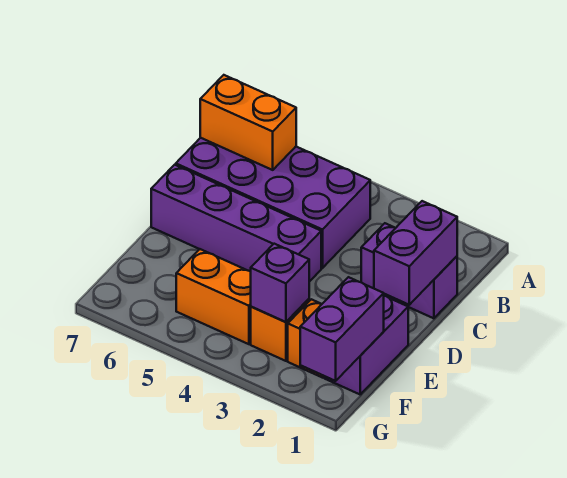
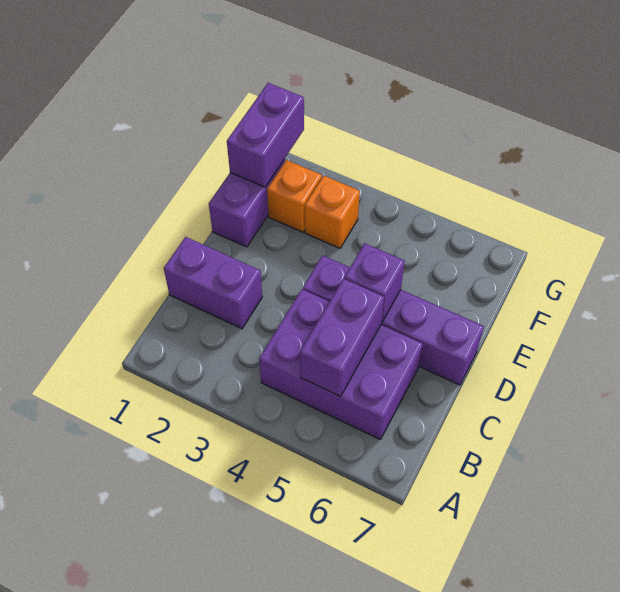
purple 2x4 brick [176,138,370,268] -> purple 2x3 brick [259,289,423,440]
orange 1x2 brick [200,75,296,170] -> none
purple 1x2 brick [374,201,457,305] -> purple 1x2 brick moved to [300,279,384,396]
purple 1x1 brick [251,244,309,322] -> purple 1x1 brick moved to [344,243,405,323]
orange 1x2 brick [176,249,251,344] -> none

